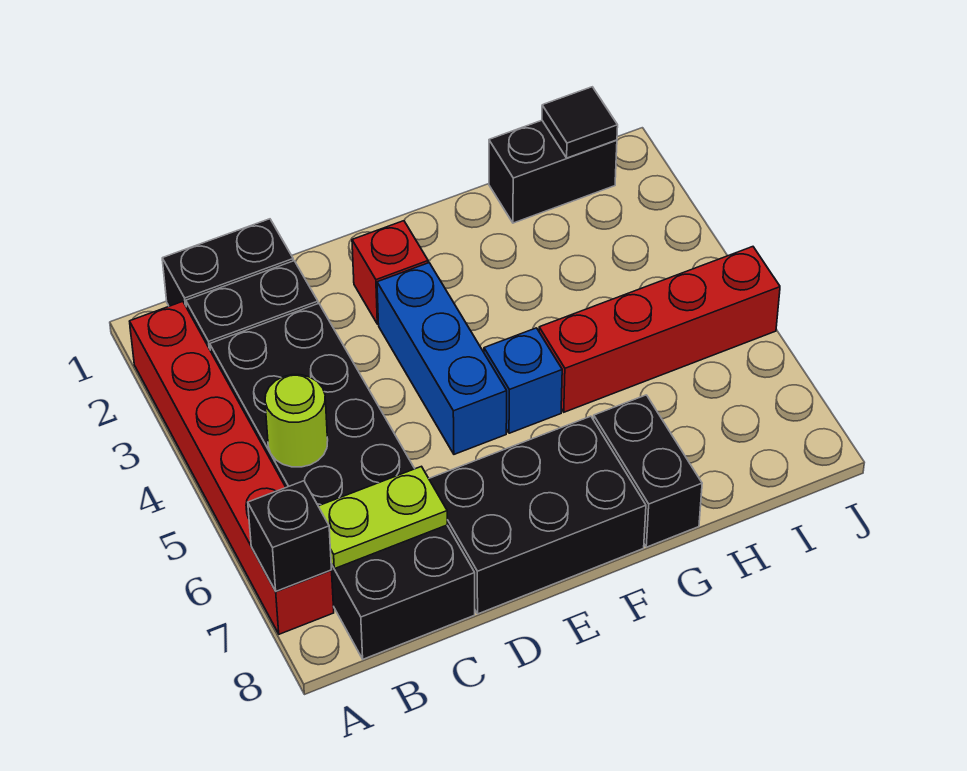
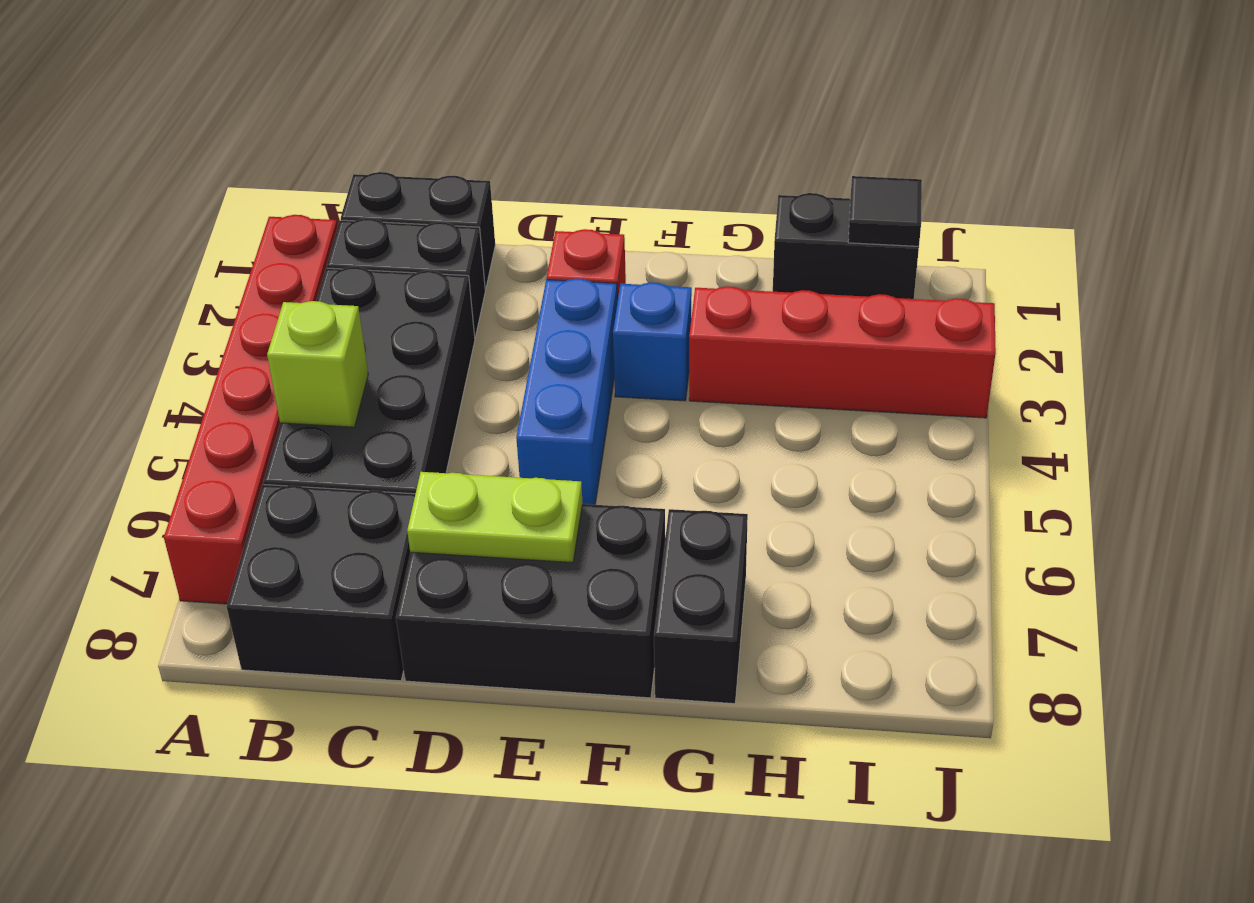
black 1x1 brick [248,481,332,591] -> none
lime 1x1 round brick [265,375,328,467] -> lime 1x1 brick [267,301,368,427]
lime 1x2 plate [318,466,447,569] -> lime 1x2 plate moved to [407,472,583,563]
blue 1x1 brick [484,328,562,433] -> blue 1x1 brick moved to [613,282,692,401]
red 1x4 brick [539,247,780,412] -> red 1x4 brick moved to [689,286,996,418]

